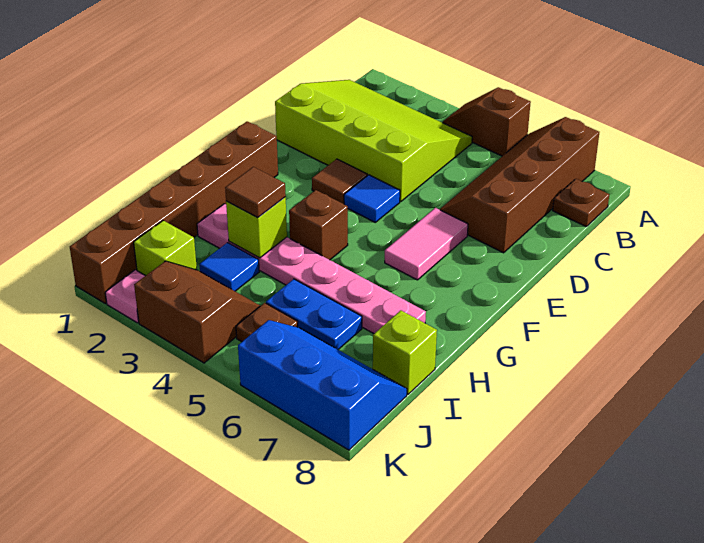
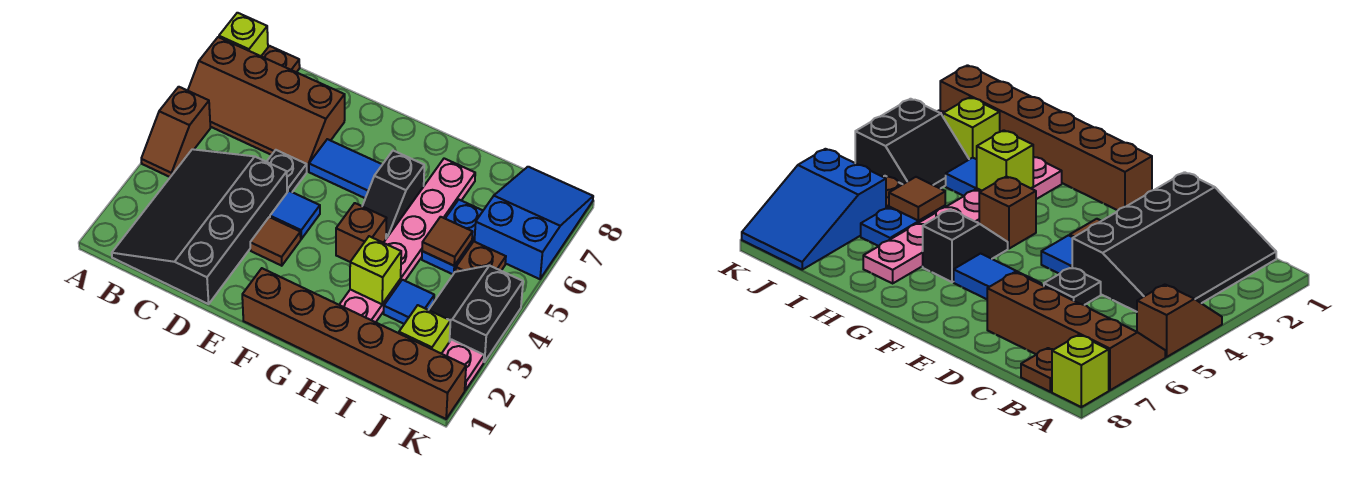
lime 3x4 slope [275,80,472,202] -> black 3x4 slope [112,149,287,304]
none -> black 1x1 plate [267,150,307,192]
pink 1x2 tile [385,208,468,280] -> blue 1x2 tile [309,139,382,198]
none -> black 1x2 slope [363,151,424,238]
brown 1x1 tile [225,167,286,218] -> brown 1x1 tile moved to [422,217,473,266]
lime 1x1 brick [373,310,437,394] -> lime 1x1 brick moved to [219,13,268,56]
brown 2x2 slope [134,261,260,363] -> black 2x2 slope [429,265,523,362]
blue 2x3 slope [238,320,407,450] -> blue 2x3 slope turned to [474,167,593,279]

